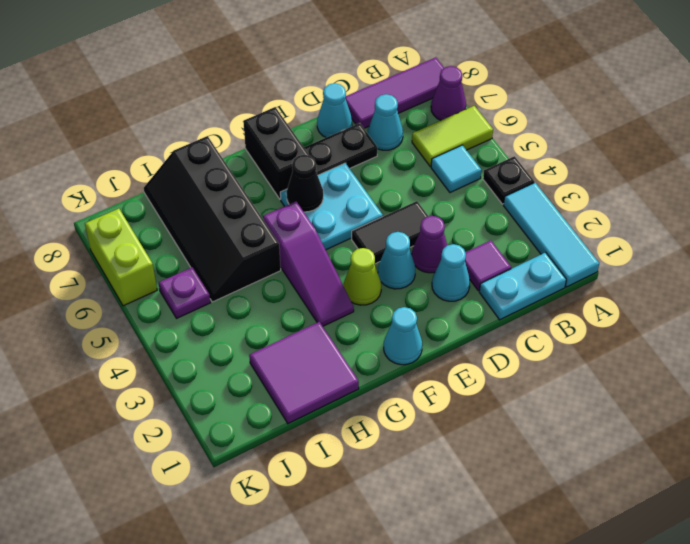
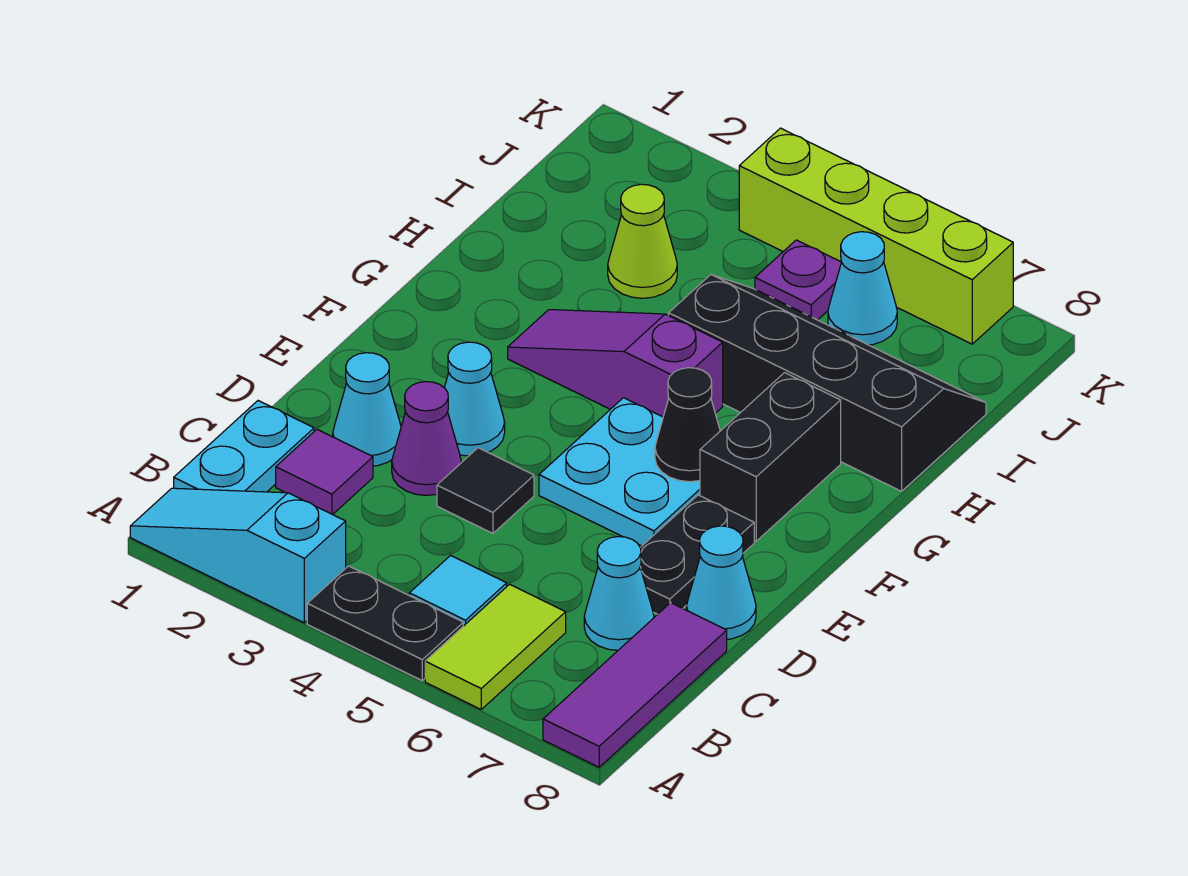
cyan 1x3 tile [503,183,599,287] -> cyan 1x3 slope [130,488,346,623]
black 1x1 plate [483,156,534,204] -> black 1x2 plate [307,566,463,680]
purple 1x1 cone [431,66,466,120] -> none
black 1x2 tile [352,201,428,264] -> black 1x1 tile [437,448,534,533]
cyan 1x1 cone [384,307,422,365] -> cyan 1x1 cone moved to [828,232,897,345]
lime 1x1 cone [344,248,381,305] -> lime 1x1 cone moved to [608,184,677,298]
black 1x2 brick [243,107,310,199] -> black 1x2 brick turned to [700,373,841,541]
purple 2x2 tile [249,321,359,424] -> none
lime 1x2 brick [85,209,157,306] -> lime 1x4 brick [739,128,1013,344]

